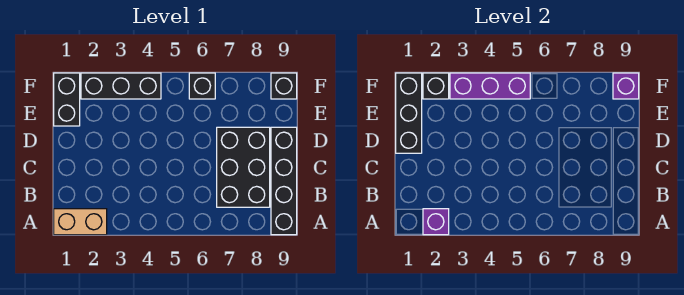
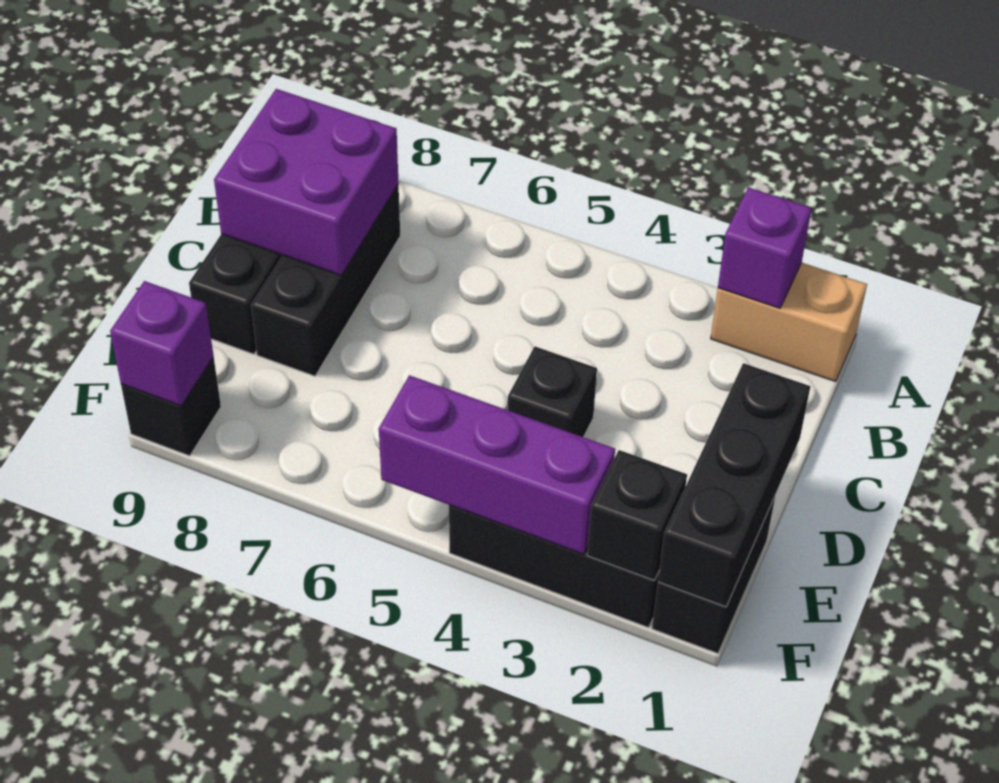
black 2x3 brick [217,127,270,207] -> black 1x3 brick [251,184,400,376]
none -> purple 2x2 brick [214,89,398,275]
black 1x1 brick [189,73,215,99] -> black 1x1 brick moved to [508,347,597,437]

